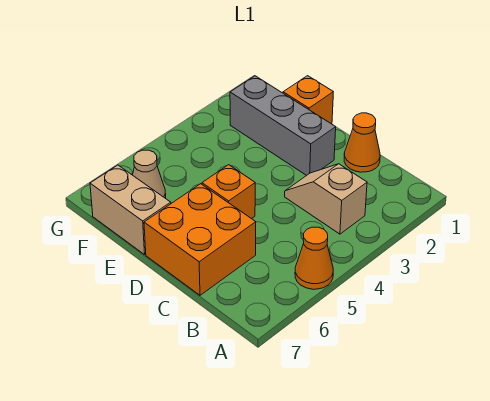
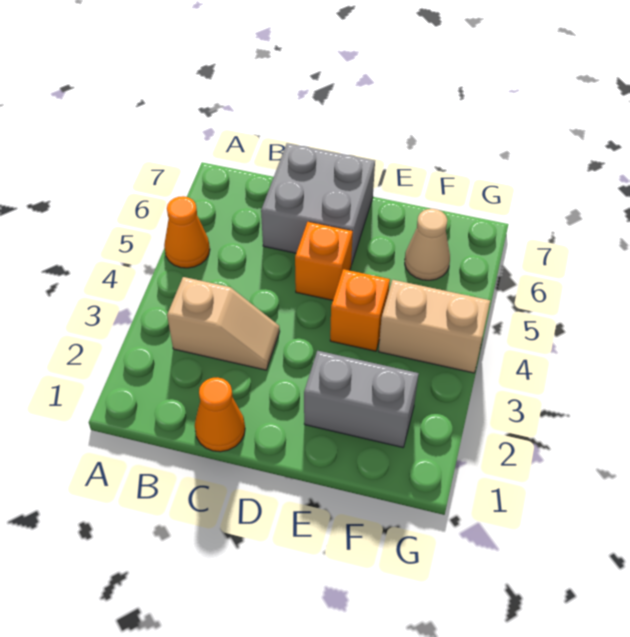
orange 2x2 brick [144,184,256,295] -> grey 2x2 brick [261,143,375,265]
grey 1x3 brick [230,76,336,176] -> grey 1x2 brick [304,351,419,447]
orange 1x1 brick [283,76,333,124] -> orange 1x1 brick moved to [330,269,390,351]
tan 1x2 brick [90,165,171,255] -> tan 1x2 brick moved to [379,280,490,373]

